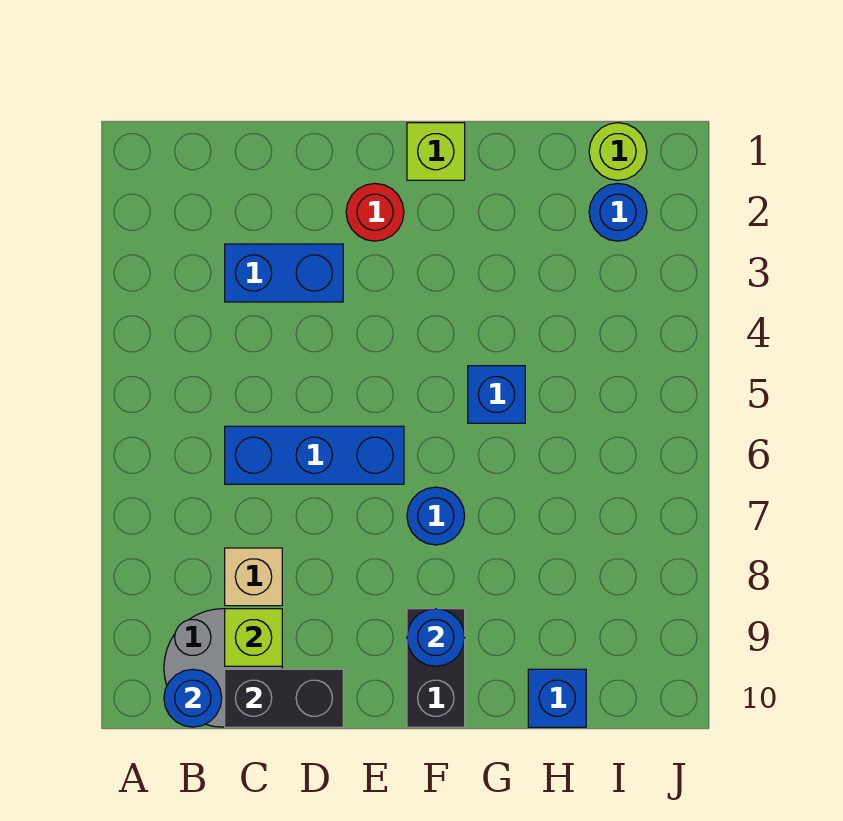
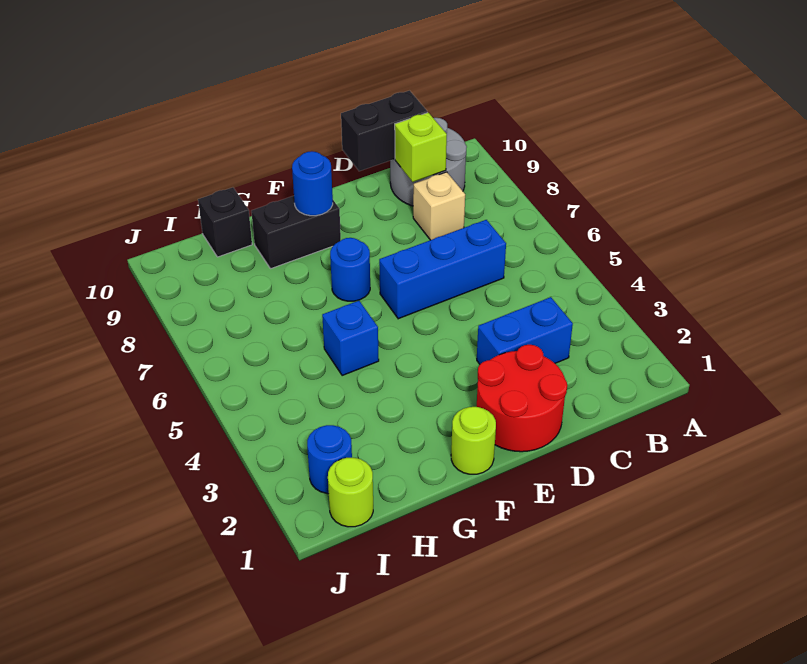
blue 1x1 round brick [164,669,222,727] -> none
red 1x1 round brick [346,183,404,241] -> red 2x2 round brick [477,345,567,452]
lime 1x1 brick [407,123,465,180] -> lime 1x1 round brick [451,407,496,474]
black 1x2 brick [407,609,465,727] -> black 1x2 brick turned to [251,196,341,269]
blue 1x1 brick [528,669,586,727] -> black 1x1 brick [198,187,252,257]

